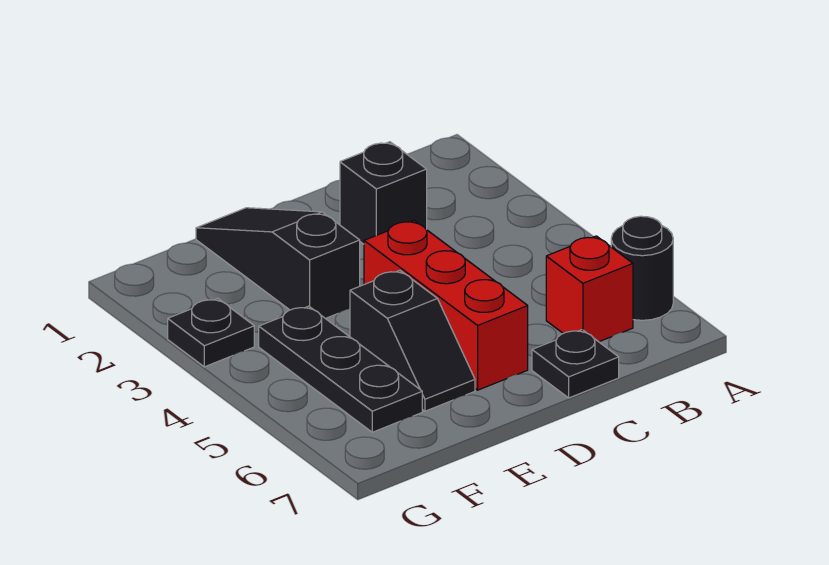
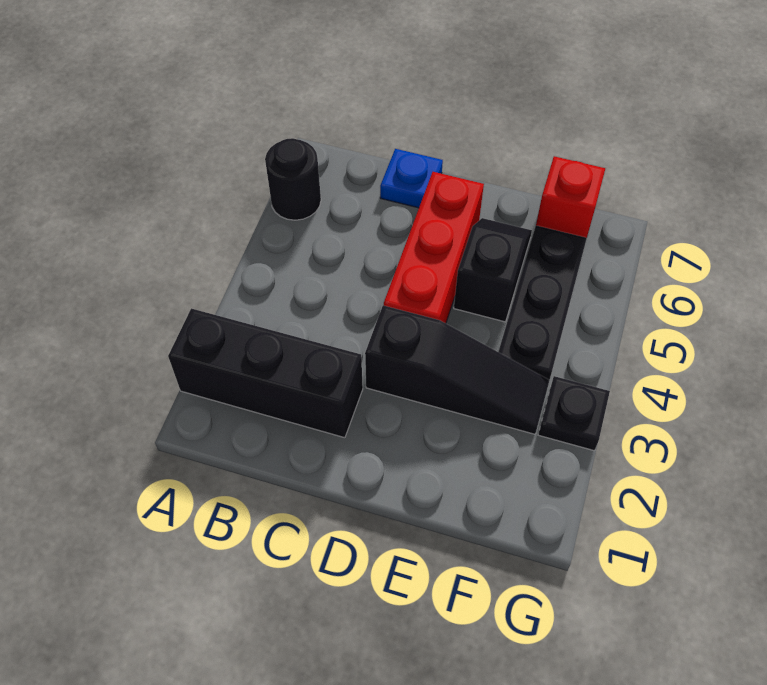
red 1x1 brick [546,236,633,342] -> red 1x1 brick moved to [536,156,605,238]
black 1x1 brick [340,142,427,244] -> black 1x3 brick [168,308,363,438]
black 1x1 plate [532,330,619,398] -> blue 1x1 plate [380,149,443,208]
black 1x3 slope [196,208,360,319] -> black 1x3 slope turned to [365,305,549,434]

